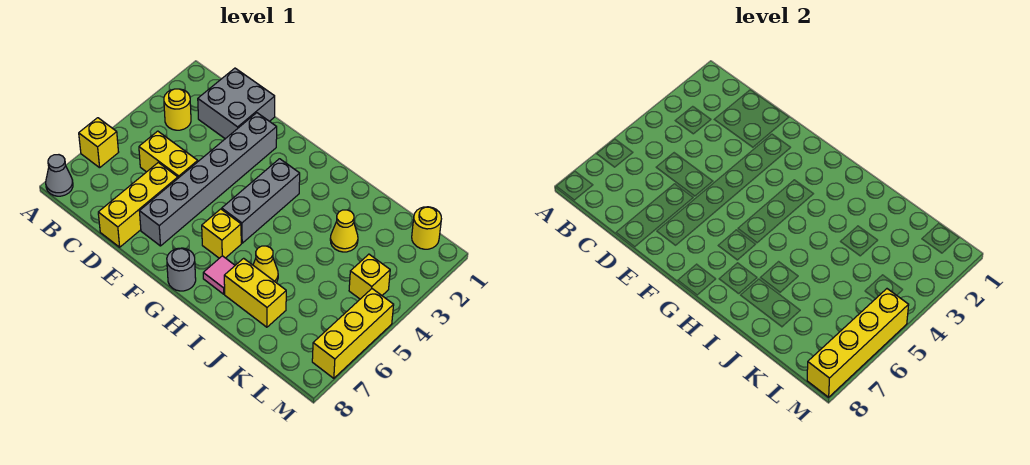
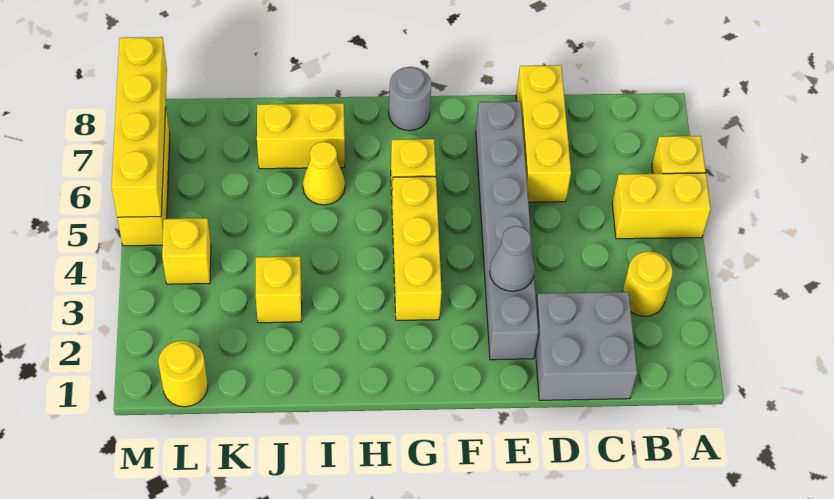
grey 1x1 cone [46,155,73,196] -> grey 1x1 cone moved to [490,226,535,291]
yellow 1x2 brick [139,131,198,178] -> yellow 1x2 brick moved to [612,173,711,239]
grey 1x3 brick [222,159,300,243] -> yellow 1x3 brick [392,177,442,320]
pink 1x1 tile [203,256,235,294] -> none
yellow 1x1 cone [330,210,358,252] -> yellow 1x1 brick [256,256,302,323]

